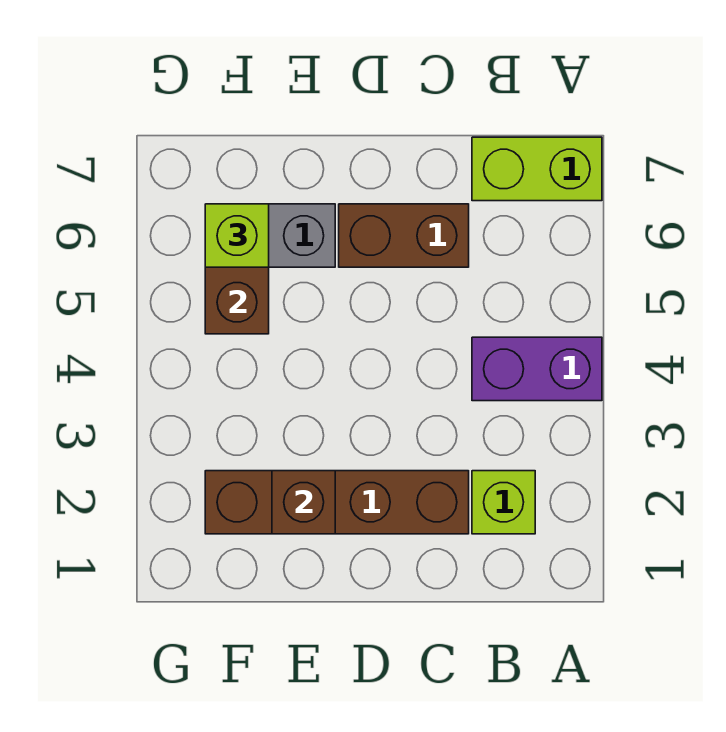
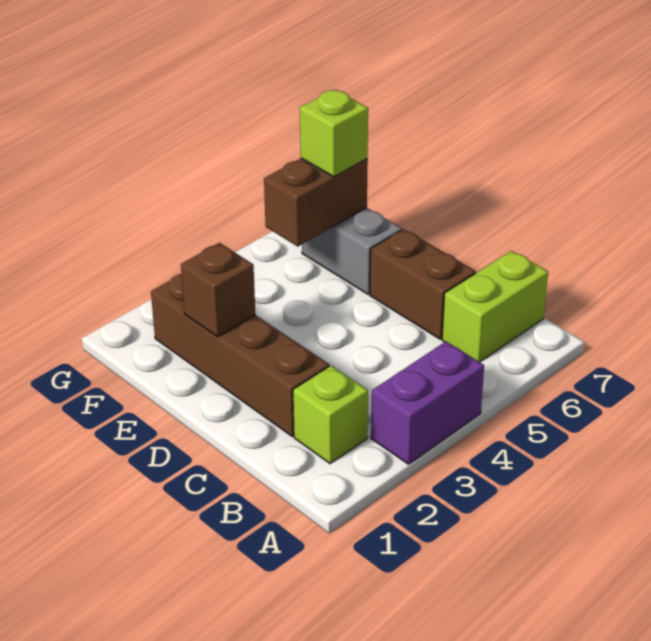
purple 1x2 brick [472,337,602,401] -> purple 1x2 brick turned to [371,342,484,464]
lime 1x2 brick [472,137,602,201] -> lime 1x2 brick turned to [442,251,548,362]

